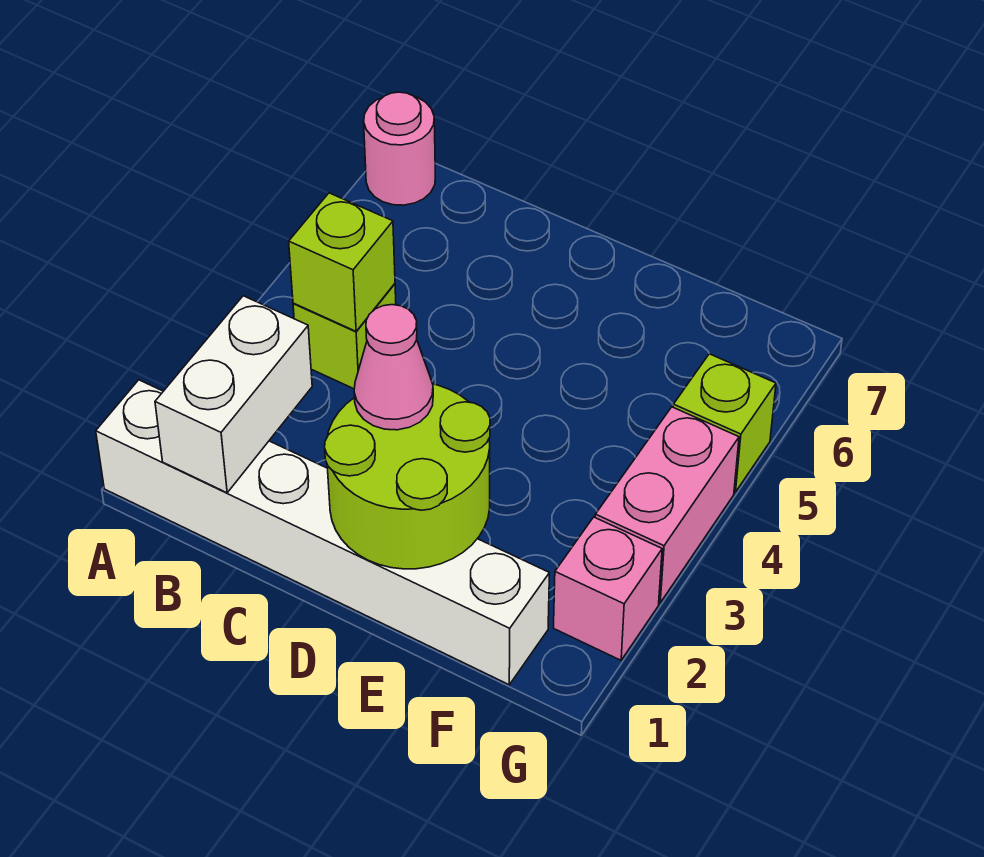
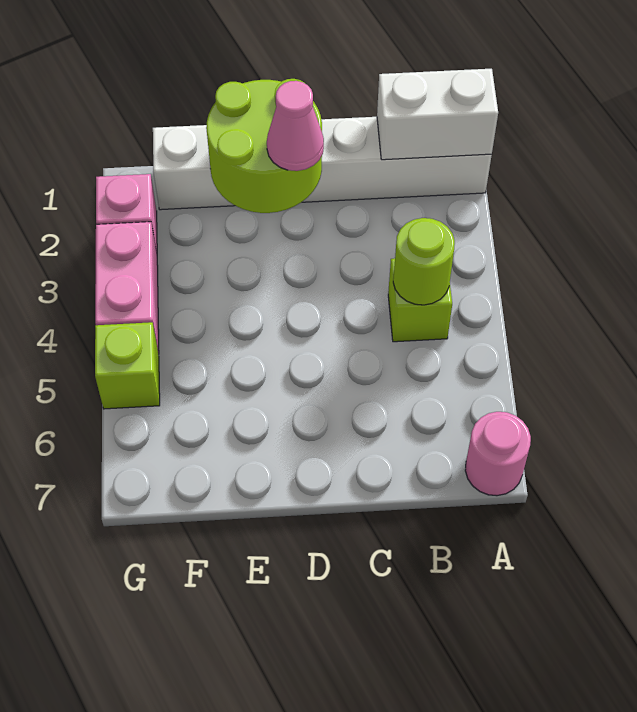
white 1x2 brick [155,296,312,493] -> white 1x2 brick turned to [377,69,498,160]
lime 1x1 brick [289,193,395,331] -> lime 1x1 round brick [393,218,455,305]

